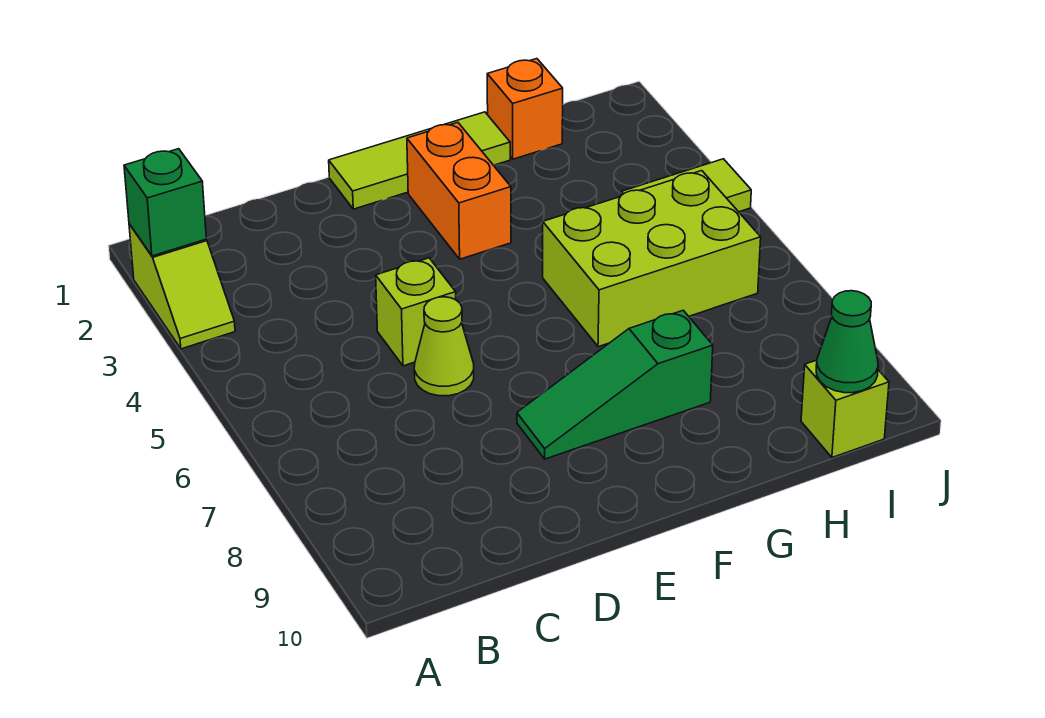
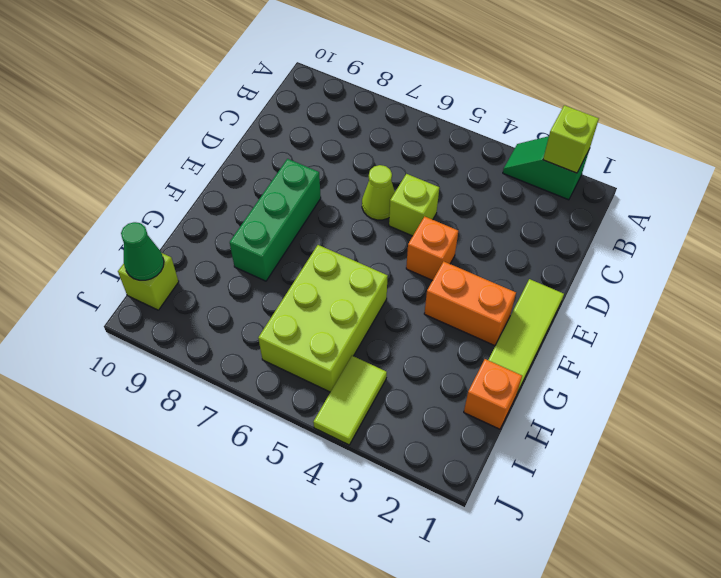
lime 1x2 slope [129,224,235,349] -> green 1x2 slope [503,136,589,200]
green 1x1 brick [124,149,206,256] -> lime 1x1 brick [543,105,599,173]
none -> orange 1x1 brick [406,216,458,280]
green 1x3 slope [517,310,713,459] -> green 1x3 brick [230,159,321,281]

